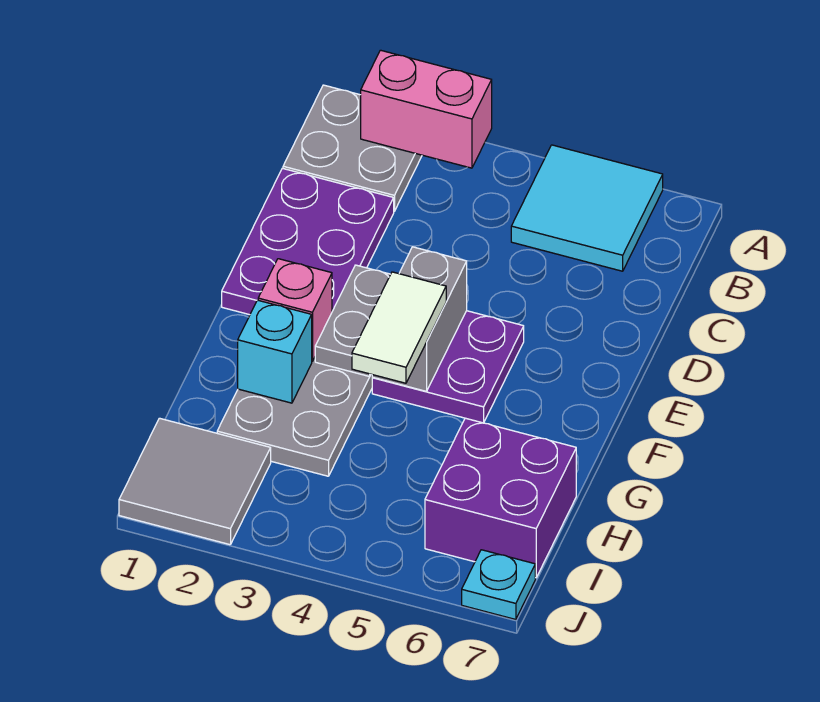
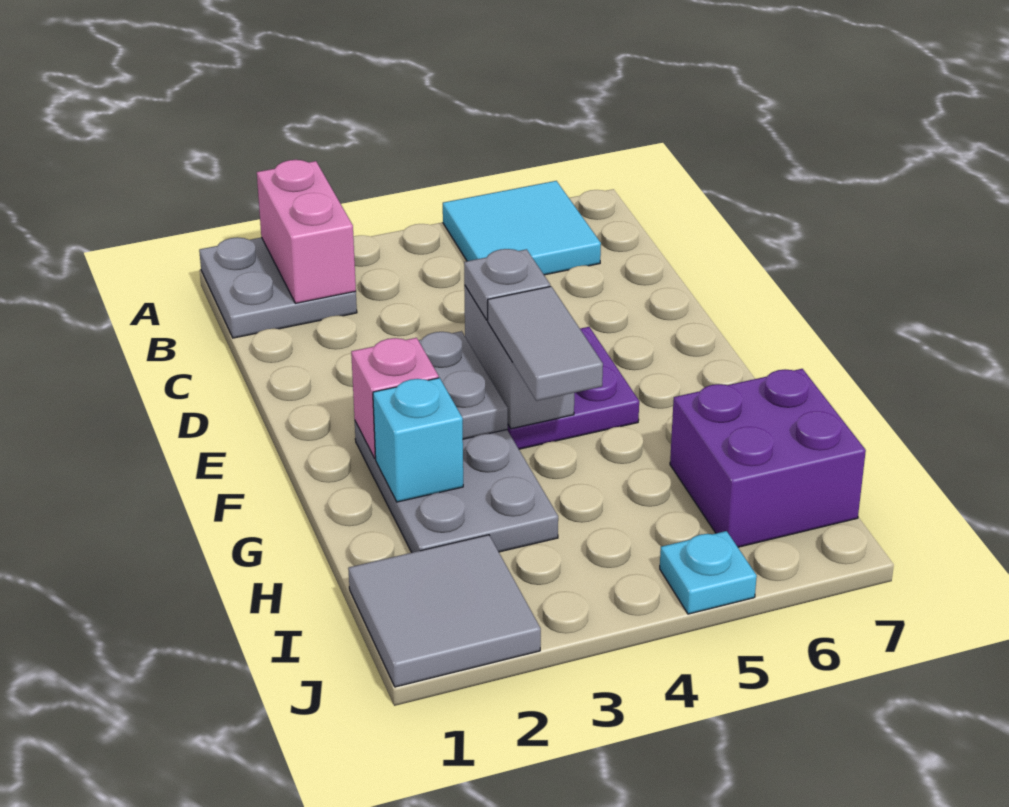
pink 1x2 brick [361,50,492,168] -> pink 1x2 brick turned to [257,160,356,303]
purple 2x3 plate [222,168,394,315] -> none
none -> grey 1x1 plate [464,249,550,320]
white 1x2 tile [352,272,446,383] -> grey 1x2 tile [488,286,603,401]
cyan 1x1 plate [462,550,535,620] -> cyan 1x1 plate moved to [660,531,757,614]

